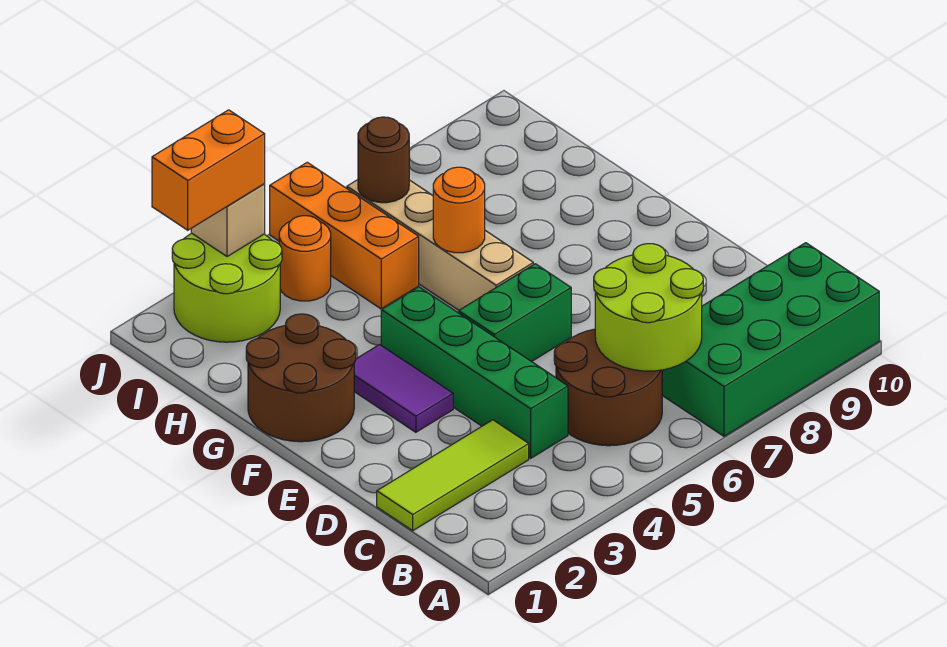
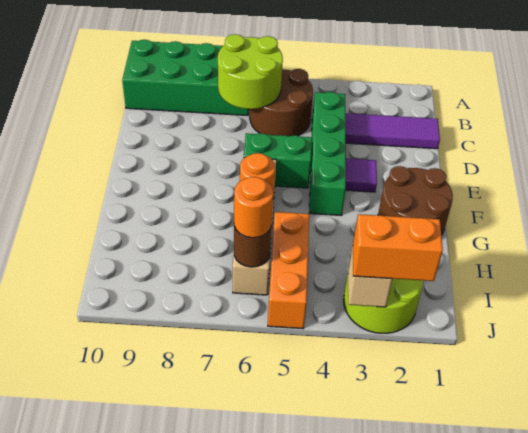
lime 1x3 tile [377,420,529,531] -> purple 1x3 tile [345,113,440,149]
purple 1x2 tile [354,345,453,432] -> purple 1x1 tile [346,158,377,192]
orange 1x1 round brick [279,216,331,301] -> orange 1x1 round brick moved to [234,177,273,238]

